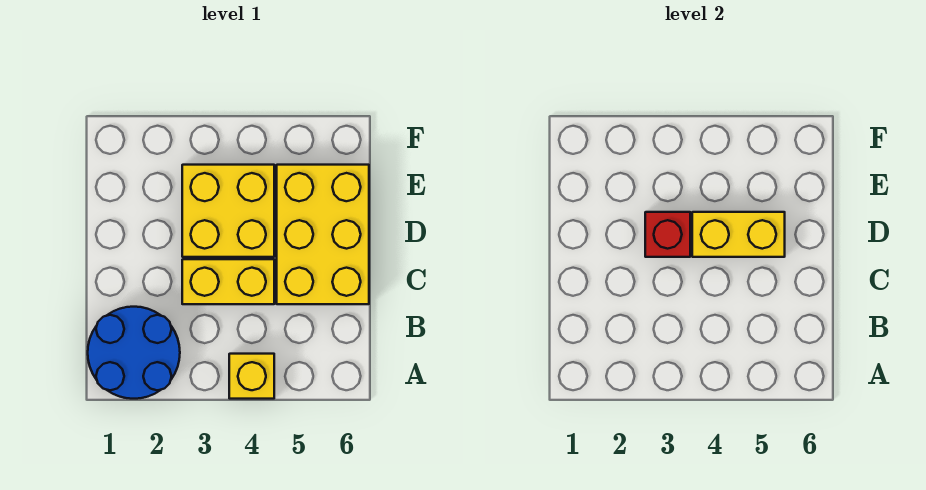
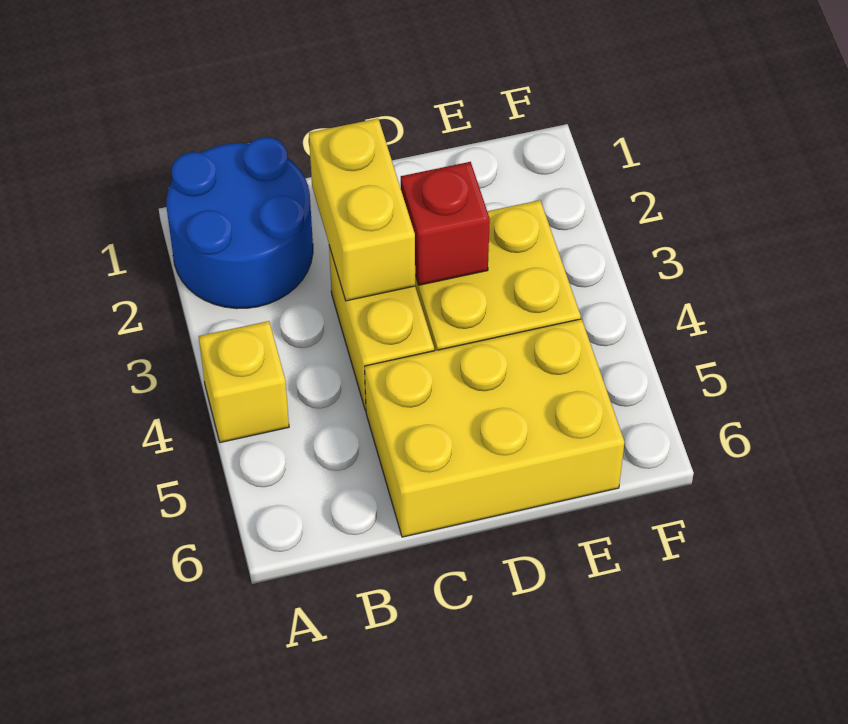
yellow 1x2 brick [692,212,785,257] -> yellow 1x2 brick moved to [309,119,415,301]

